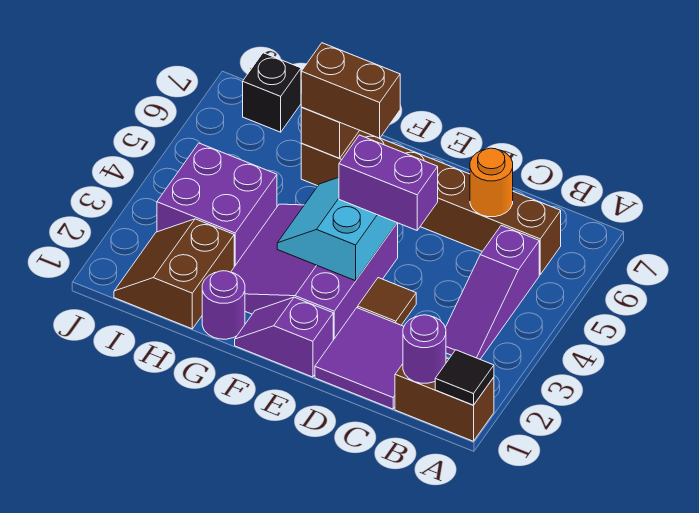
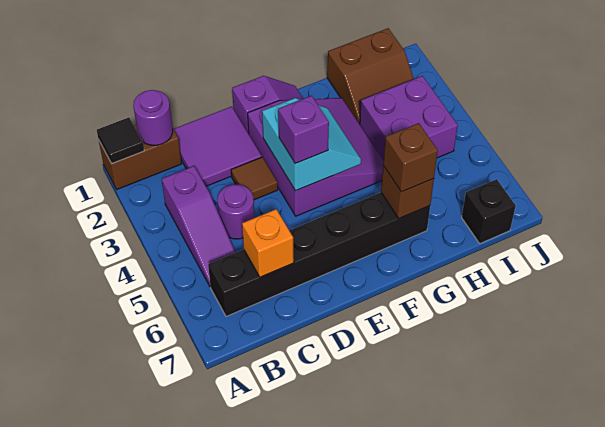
purple 1x3 slope [445,225,539,359] -> purple 1x3 slope turned to [162,166,236,287]
brown 1x6 brick [301,131,561,274] -> black 1x6 brick [208,193,430,317]
orange 1x1 round brick [470,148,513,217] -> orange 1x1 brick [242,209,294,277]
purple 1x2 brick [339,135,438,230] -> purple 1x1 brick [278,96,329,164]
brown 1x2 brick [301,43,400,138] -> brown 1x1 brick [383,123,438,192]
purple 1x1 round brick [202,271,245,339] -> purple 1x1 round brick moved to [217,184,254,239]
brown 2x2 slope [114,219,234,329] -> brown 2x2 slope turned to [327,28,414,124]

